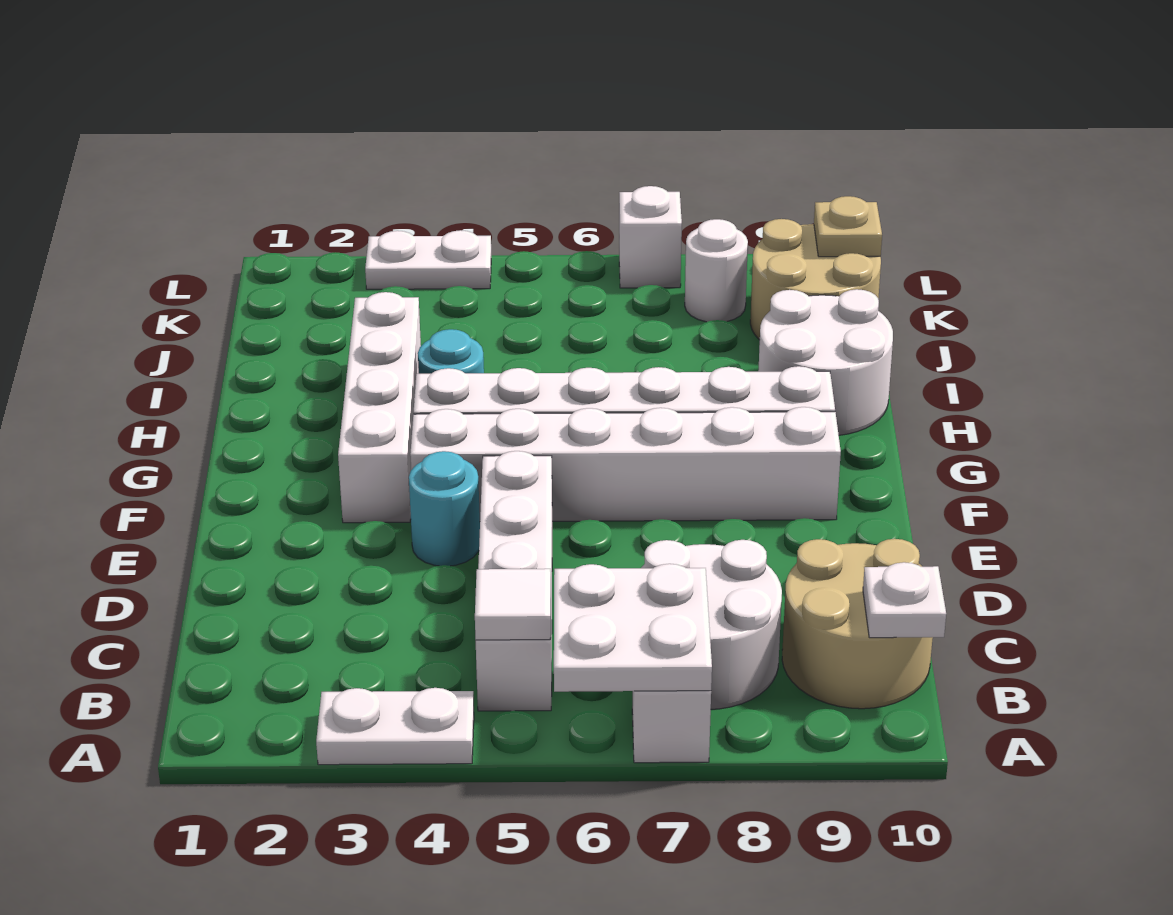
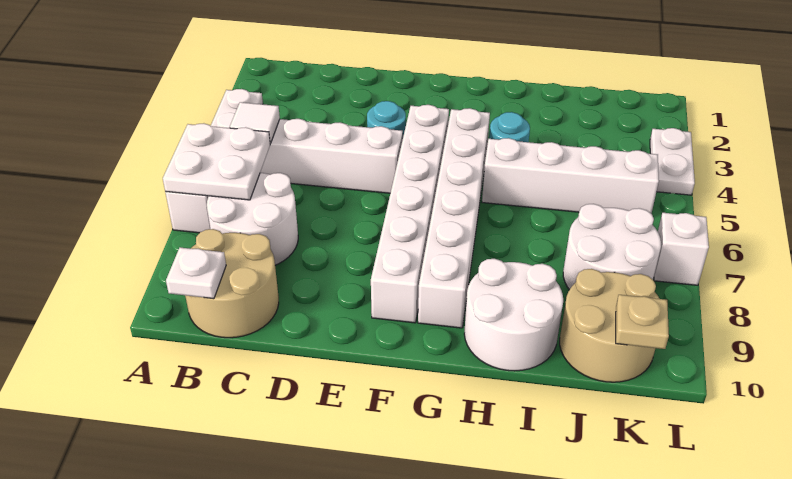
white 1x4 brick [338,292,421,523] -> white 1x4 brick moved to [482,138,659,214]
white 1x1 round brick [685,219,748,322] -> white 2x2 round brick [563,204,661,290]

